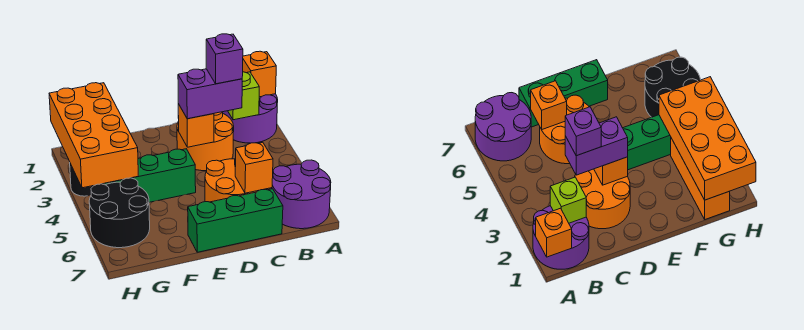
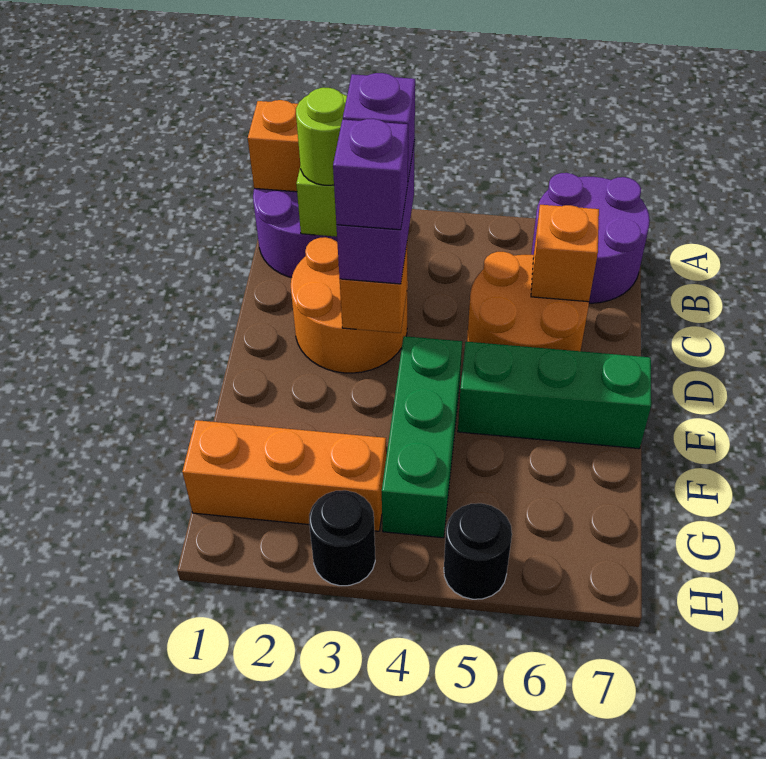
none -> lime 1x1 round brick [296,88,347,185]
green 1x3 brick [188,189,283,252] -> green 1x3 brick turned to [458,342,651,449]
none -> purple 1x1 brick [333,119,408,230]
orange 2x4 brick [49,83,138,188] -> none
black 2x2 round brick [89,178,150,248] -> black 1x1 round brick [444,503,512,599]

